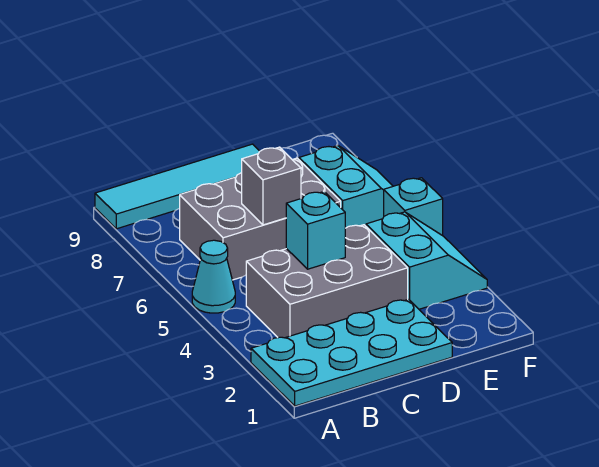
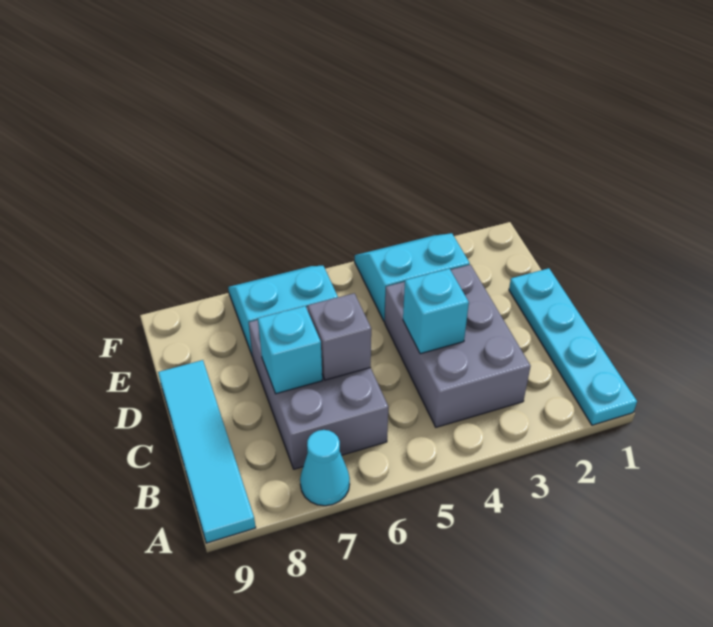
cyan 2x4 plate [251,299,452,406] -> cyan 1x4 plate [509,268,637,425]
cyan 1x1 cone [192,240,235,313] -> cyan 1x1 cone moved to [300,430,350,506]
cyan 1x1 brick [384,178,443,236] -> cyan 1x1 brick moved to [258,306,322,394]

